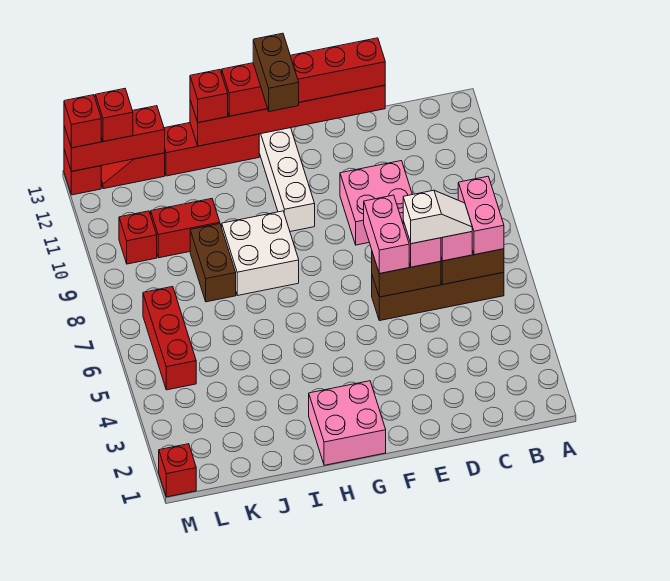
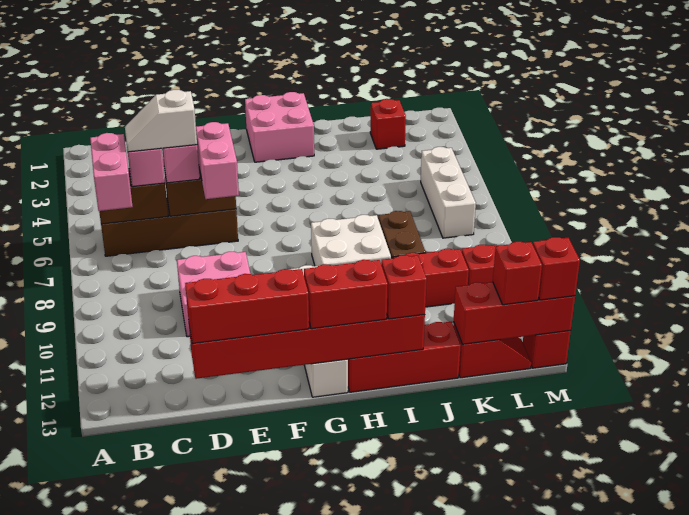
brown 1x2 brick [253,33,299,112] -> none
red 1x3 brick [143,287,196,390] -> white 1x3 brick [421,147,476,238]
red 1x1 brick [159,444,196,497] -> red 1x1 brick moved to [370,99,406,149]

